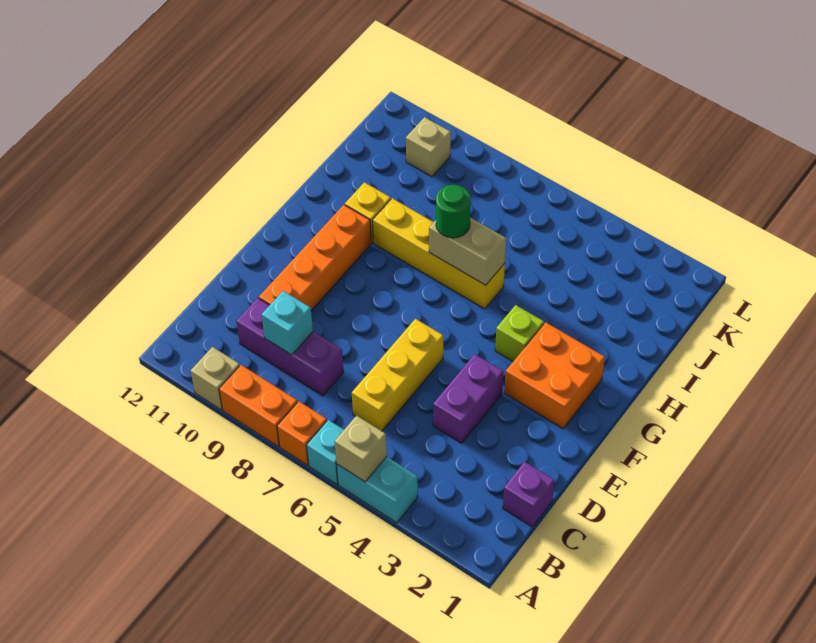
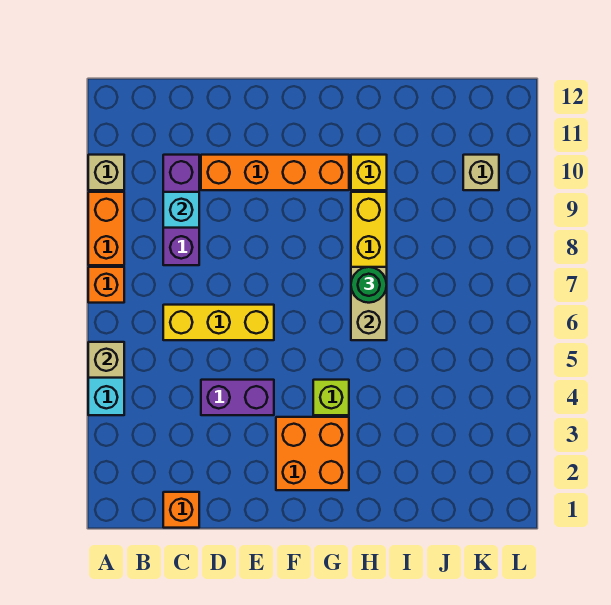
cyan 1x1 brick [307,420,344,484] -> none
purple 1x1 brick [503,462,554,527] -> orange 1x1 brick [163,492,199,528]

